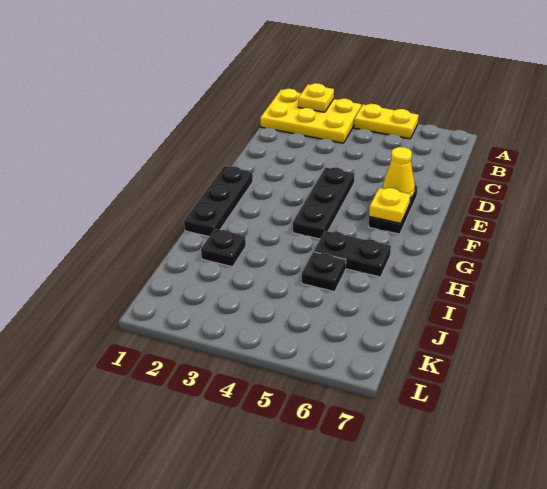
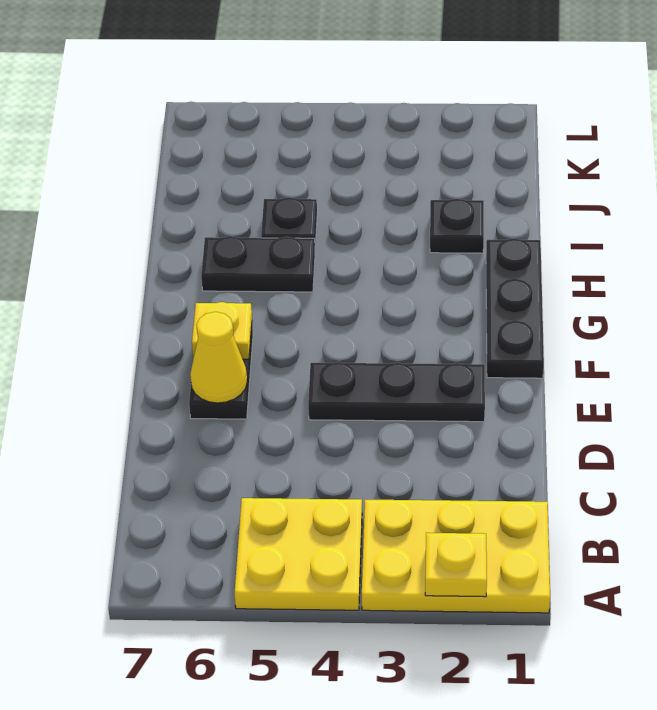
yellow 1x2 plate [354,104,418,139] -> yellow 2x2 plate [234,498,362,610]
black 1x3 plate [293,167,355,239] -> black 1x3 plate turned to [308,362,485,422]

